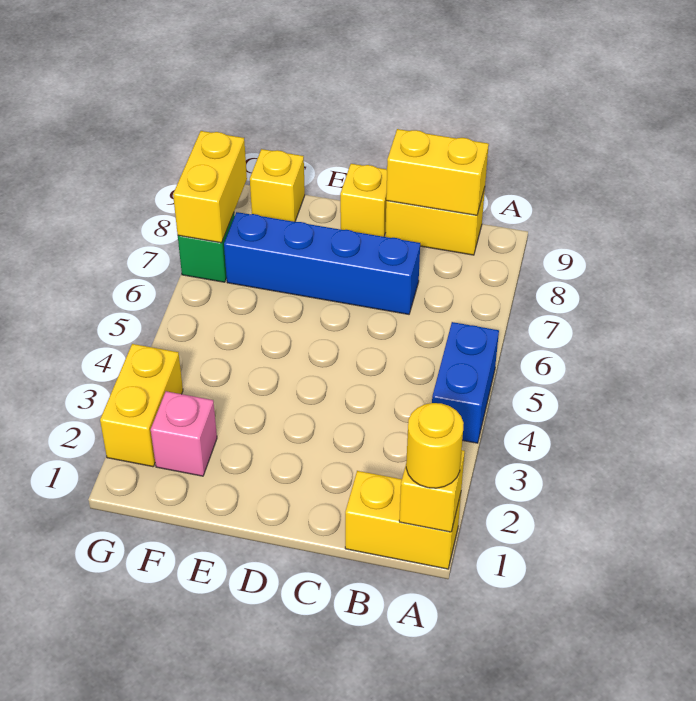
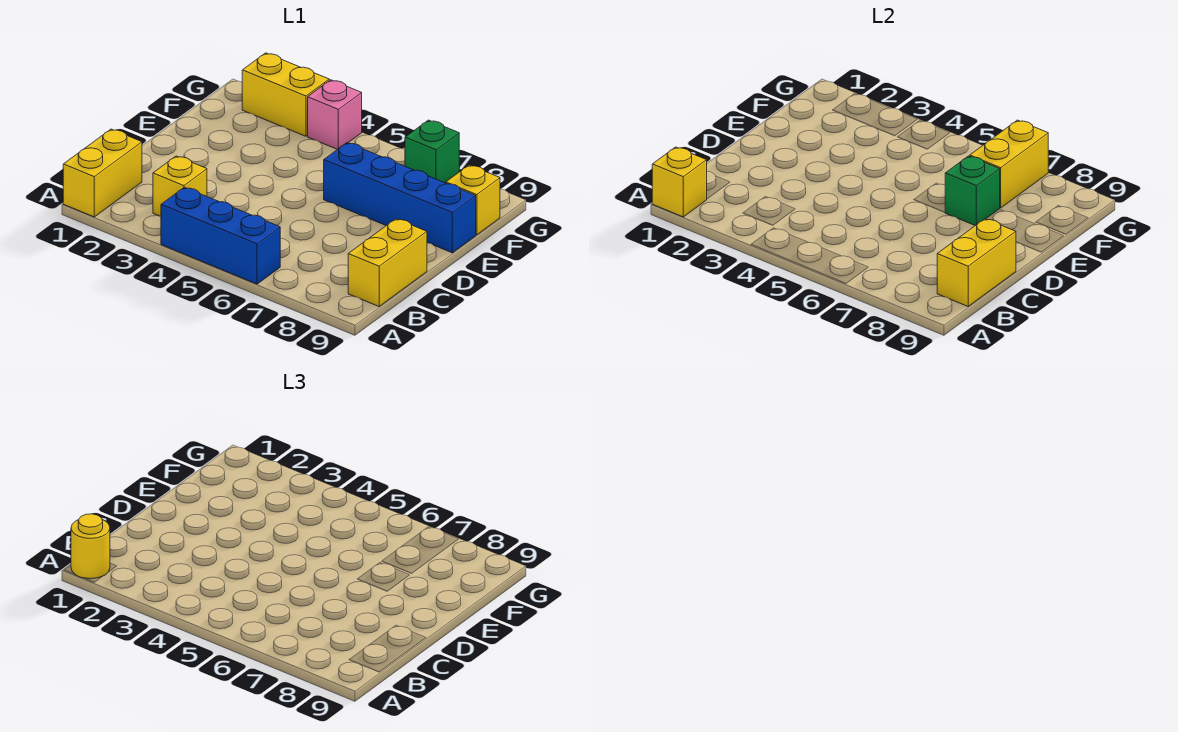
blue 1x2 brick [432,322,499,443] -> blue 1x3 brick [161,187,280,284]
blue 1x4 brick [224,212,420,314] -> blue 1x4 brick turned to [324,143,476,253]
yellow 1x1 brick [340,164,387,237] -> yellow 1x1 brick moved to [153,156,207,216]
none -> green 1x1 brick [945,156,1000,225]
pink 1x1 brick [151,391,217,476] -> pink 1x1 brick moved to [308,80,362,149]
yellow 1x2 brick [173,131,247,243] -> yellow 1x2 brick turned to [970,120,1048,208]

